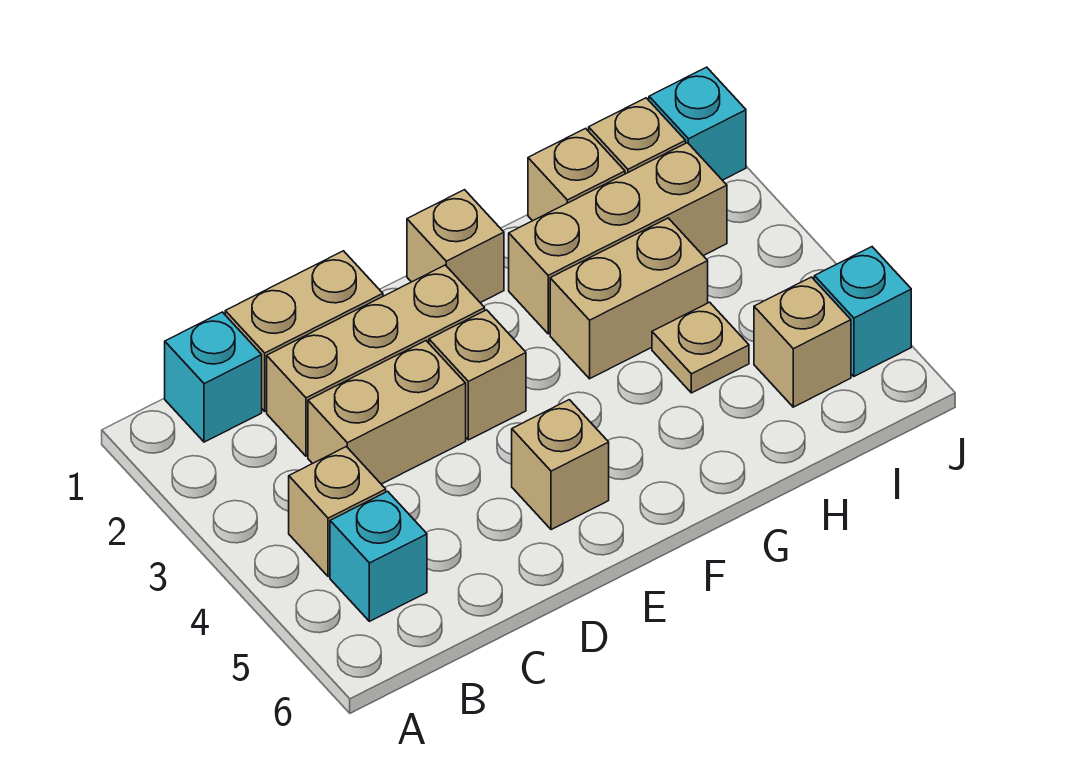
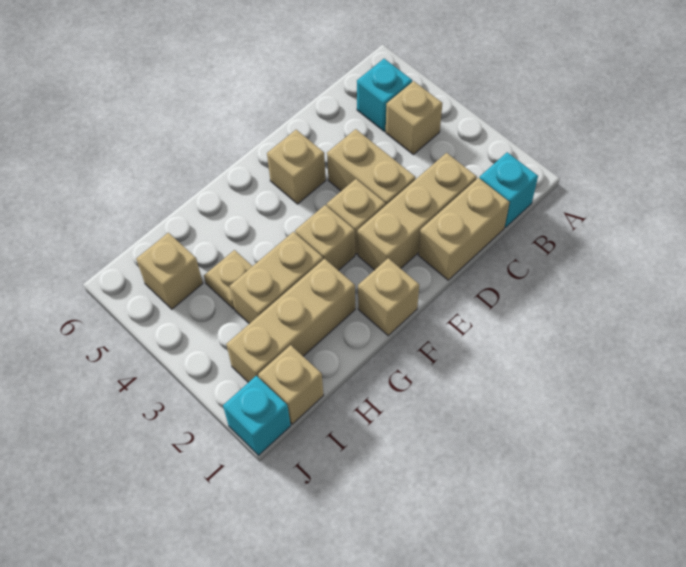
tan 1x2 brick [308,341,466,484] -> tan 1x2 brick turned to [327,129,416,206]
tan 1x1 brick [528,128,625,221] -> tan 1x1 brick moved to [295,205,355,271]
cyan 1x1 brick [814,247,911,376] -> none

